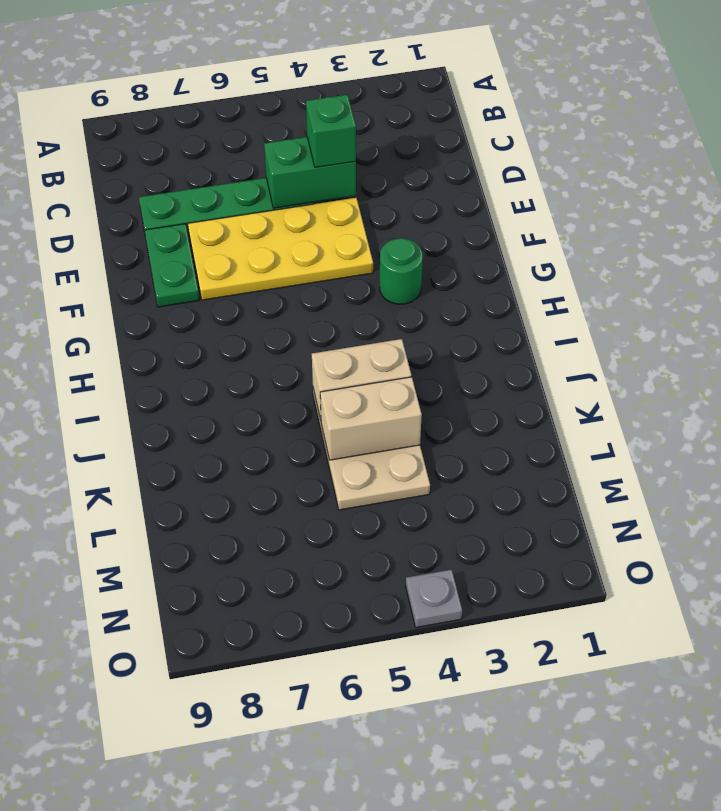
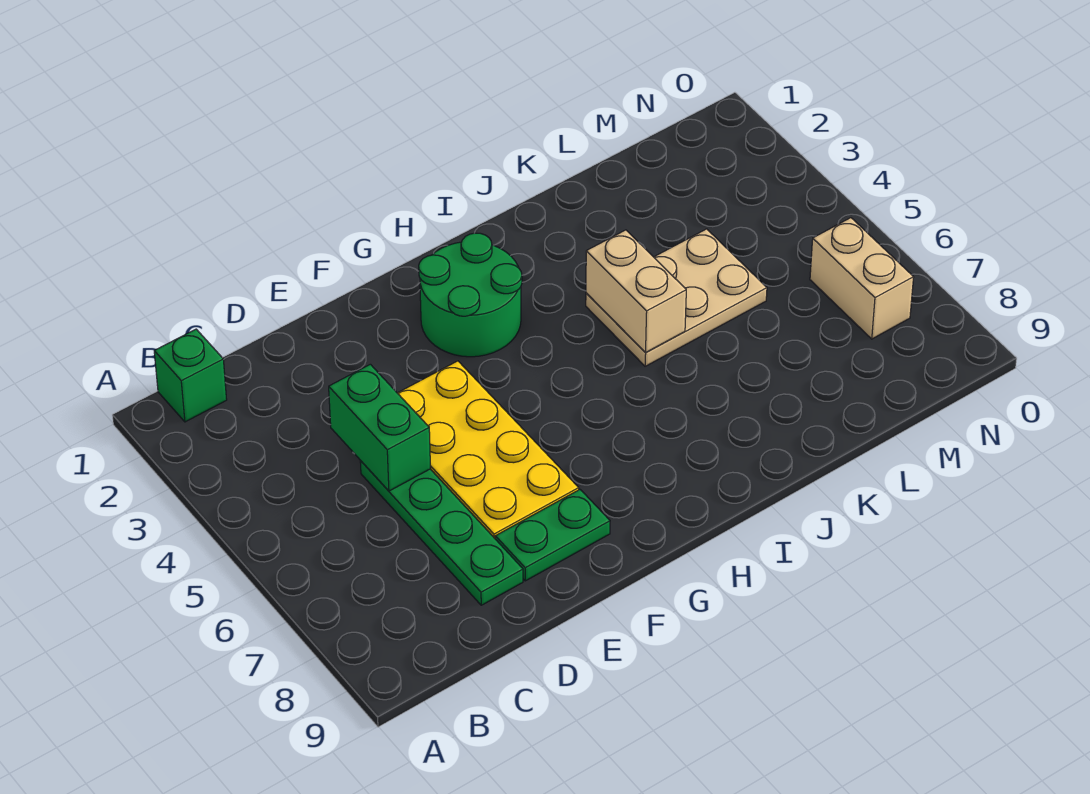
green 1x1 brick [306,95,356,168] -> green 1x1 brick moved to [154,329,227,422]
green 1x1 round brick [380,238,423,304] -> green 2x2 round brick [419,233,522,357]
tan 1x2 brick [320,377,422,460] -> tan 1x2 brick moved to [810,218,914,339]
grey 1x1 plate [406,570,462,627] -> none

